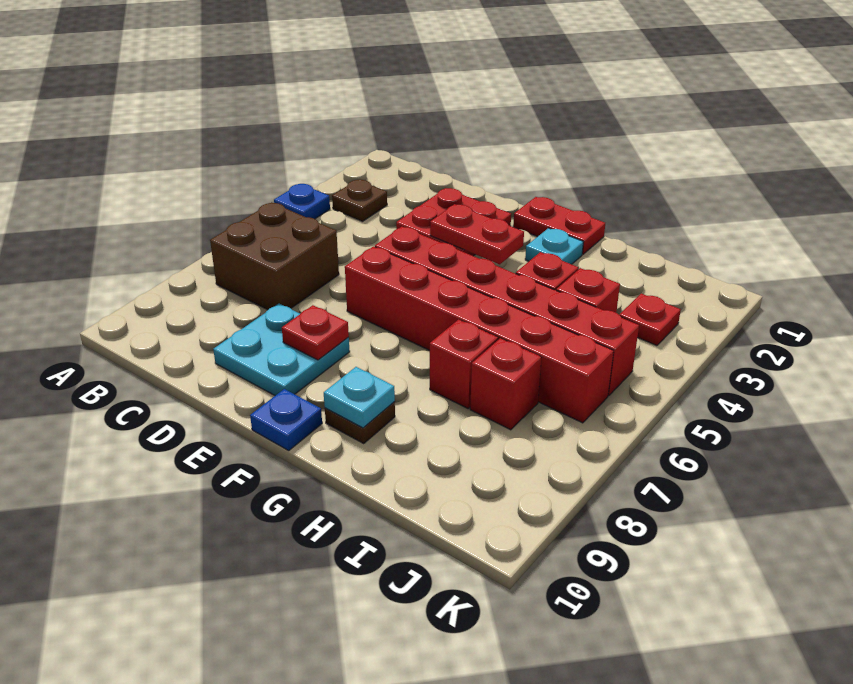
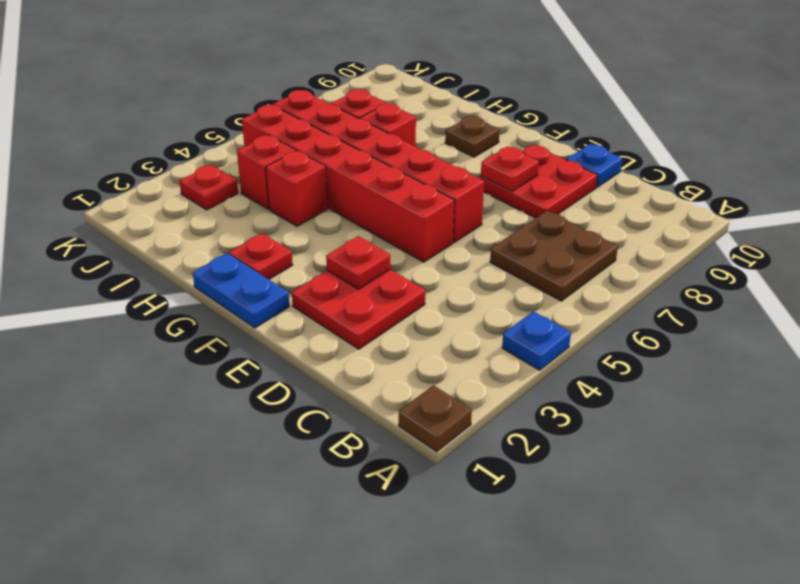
brown 1x1 plate [332,180,387,221] -> brown 1x1 plate moved to [399,385,472,452]
brown 2x2 brick [210,202,339,310] -> brown 2x2 plate [490,211,618,301]
cyan 2x2 plate [213,304,350,396] -> red 2x2 plate [481,145,597,218]
red 1x2 plate [430,204,524,264] -> red 1x1 plate [326,236,391,289]
red 1x2 plate [513,197,605,254] -> blue 1x2 plate [193,253,290,328]
blue 1x1 plate [250,389,322,451] -> blue 1x1 plate moved to [566,144,622,187]
cyan 1x1 plate [525,228,583,264] -> red 1x1 plate [229,233,293,279]
cyan 1x1 plate [324,367,395,428] -> none

